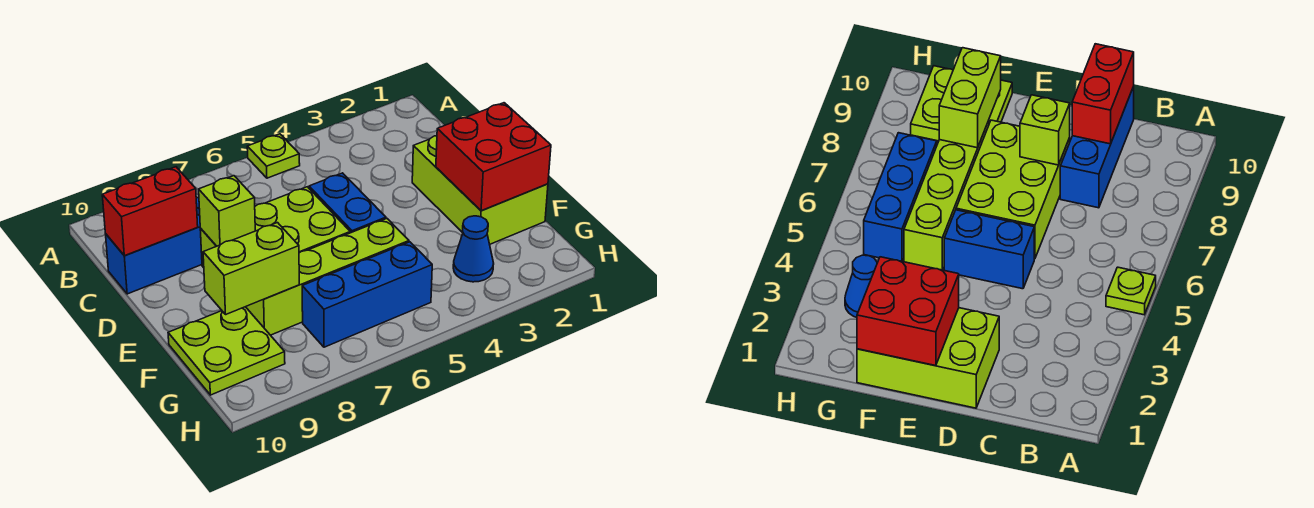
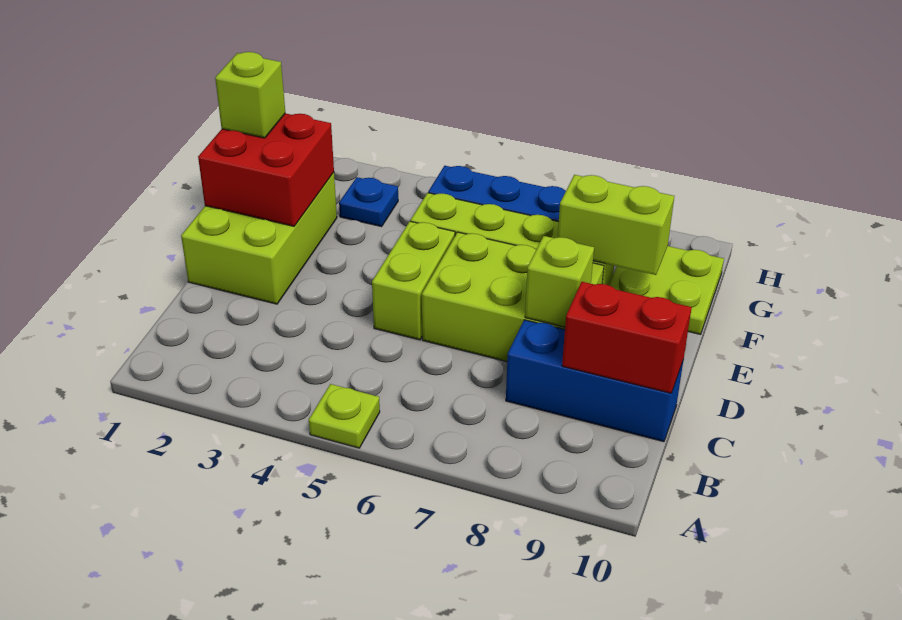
blue 1x2 brick [309,173,386,233] -> lime 1x2 brick [372,221,455,340]
none -> lime 1x1 brick [215,52,285,138]
blue 1x1 cone [453,216,494,282] -> blue 1x1 plate [339,177,398,227]

